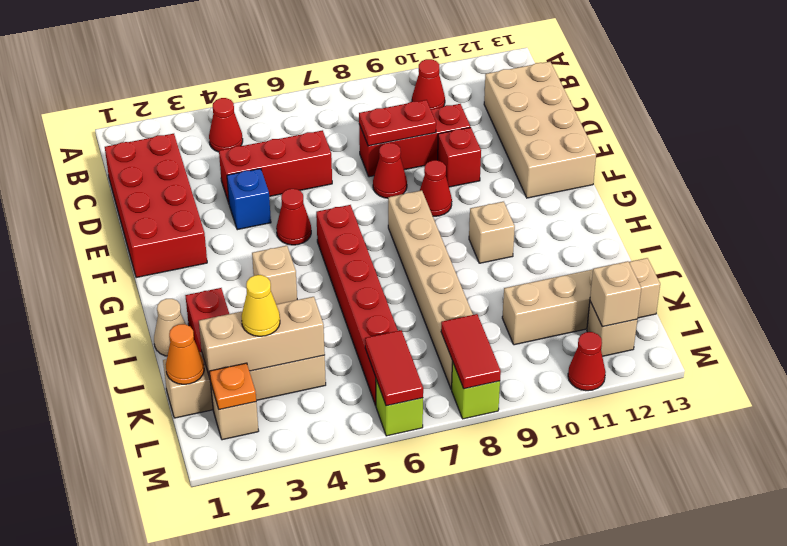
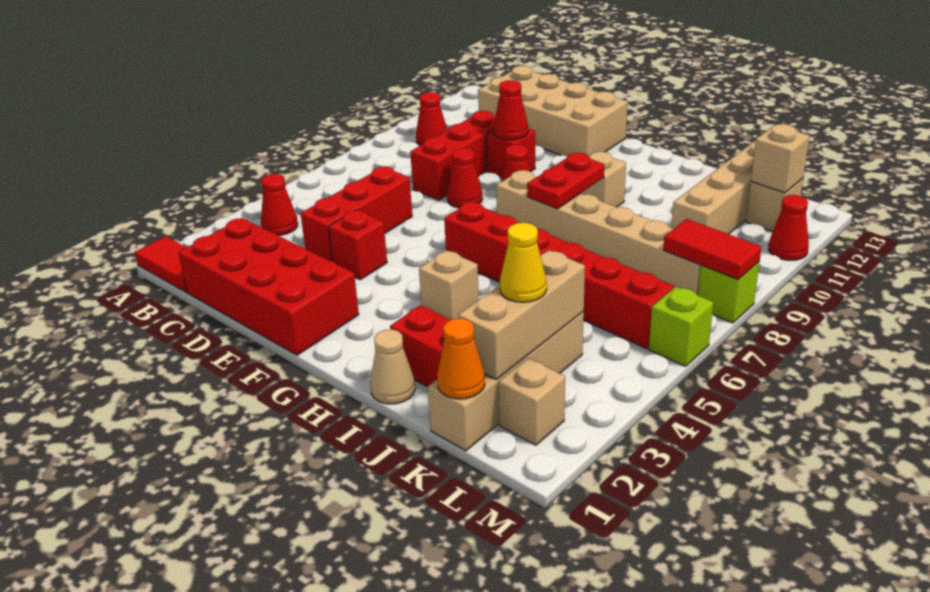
red 1x2 plate [359,100,436,146] -> red 1x2 plate moved to [527,153,604,209]
blue 1x1 brick [227,169,271,230] -> red 1x1 brick [328,210,387,280]
red 1x1 cone [276,189,311,245] -> red 1x1 cone moved to [493,80,528,140]
orange 1x1 plate [209,363,256,410] -> none
red 1x2 tile [365,330,423,406] -> red 1x2 tile moved to [135,236,187,292]

